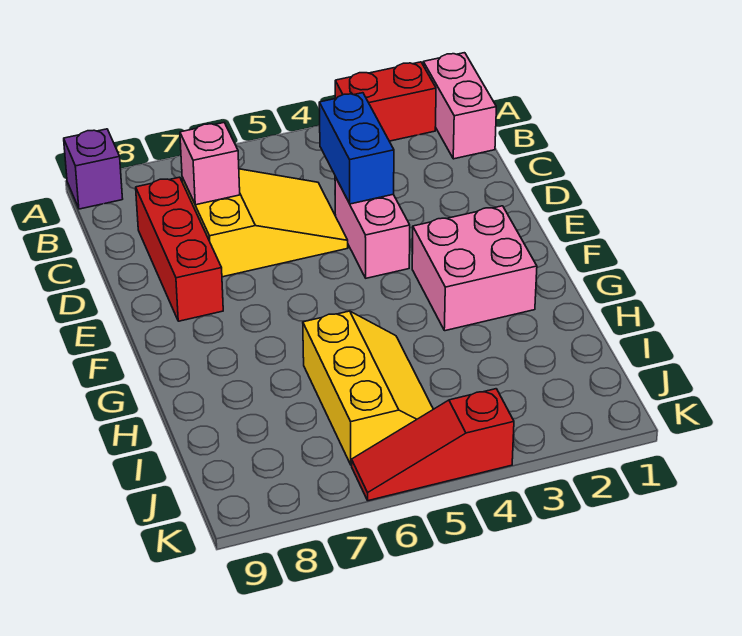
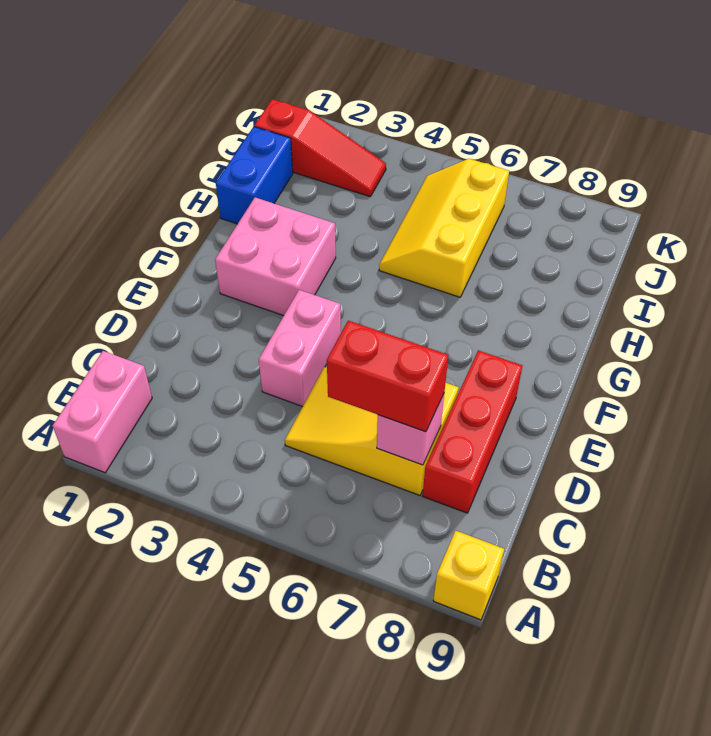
red 1x2 brick [335,62,436,141] -> red 1x2 brick moved to [327,321,448,432]
purple 1x1 brick [64,129,123,209] -> yellow 1x1 brick [433,531,504,620]
blue 1x2 brick [319,93,394,204] -> blue 1x2 brick moved to [216,127,293,224]
red 1x3 slope [352,389,514,501] -> red 1x3 slope moved to [255,99,386,197]

